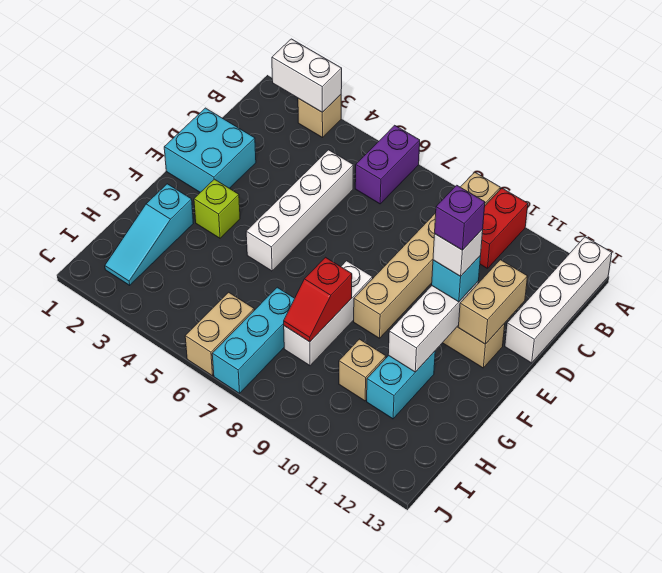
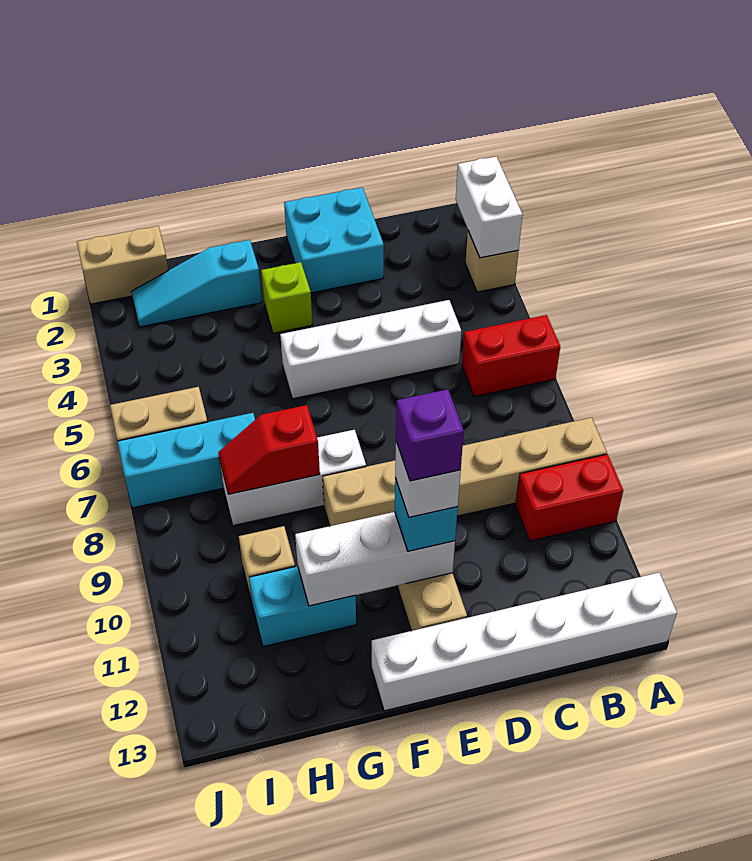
purple 1x2 brick [355,125,420,204] -> red 1x2 brick [462,315,560,397]
white 1x4 brick [505,237,612,363] -> white 1x6 brick [372,573,677,711]
tan 1x2 brick [458,260,528,344] -> tan 1x2 brick moved to [77,226,168,304]

